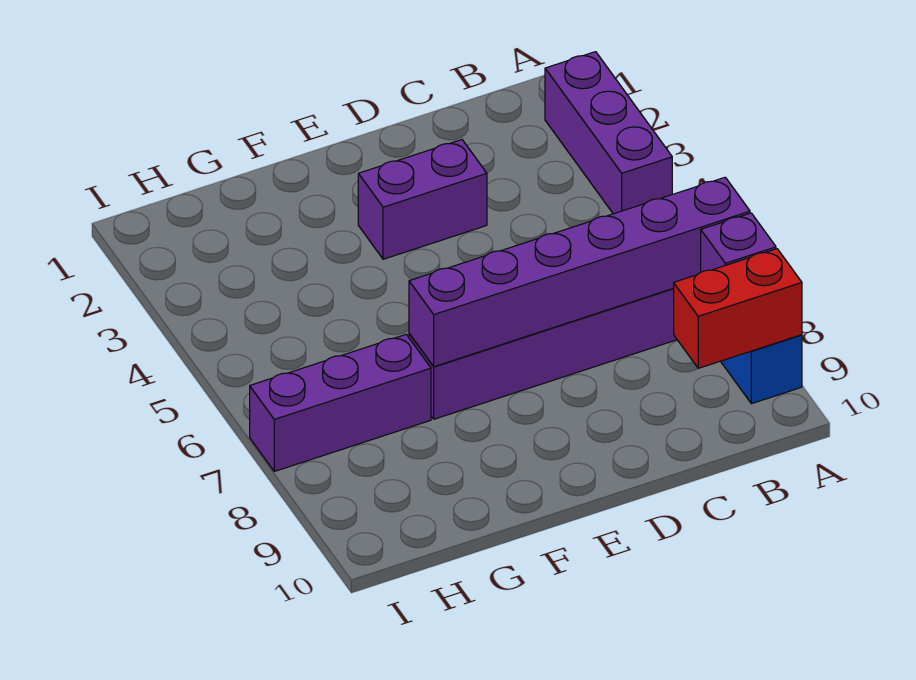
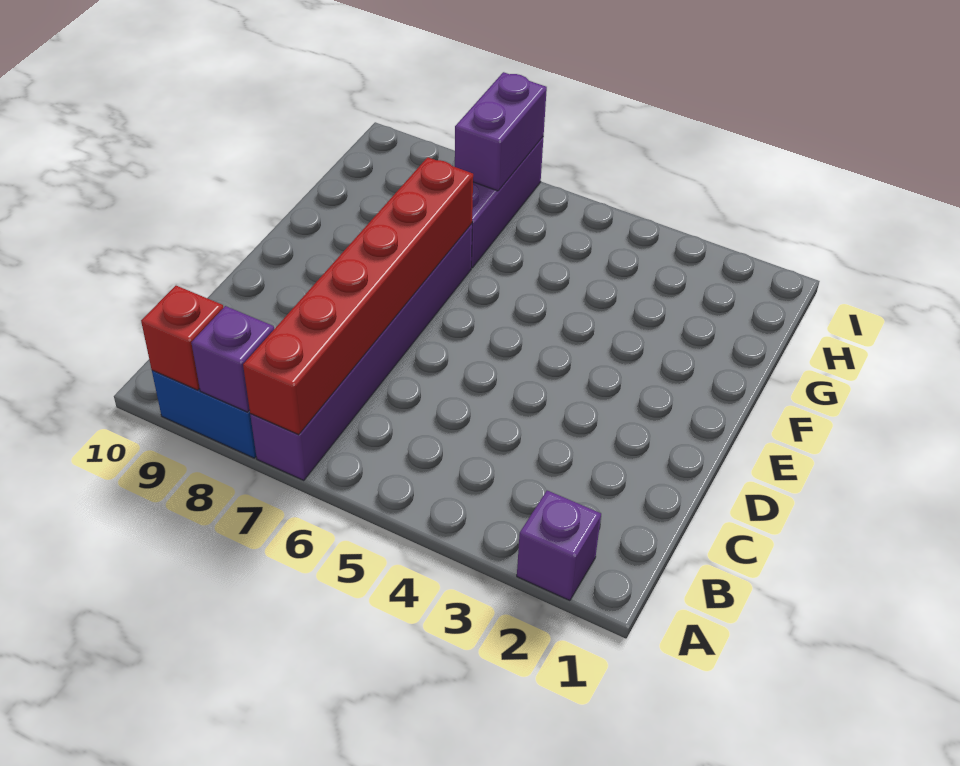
purple 1x3 brick [545,52,672,214] -> purple 1x1 brick [517,490,601,601]
purple 1x6 brick [409,177,750,367] -> red 1x6 brick [243,157,473,435]
red 1x2 brick [674,249,802,368] -> red 1x1 brick [141,286,223,390]
purple 1x2 brick [358,140,487,259] -> purple 1x2 brick moved to [455,72,547,191]

